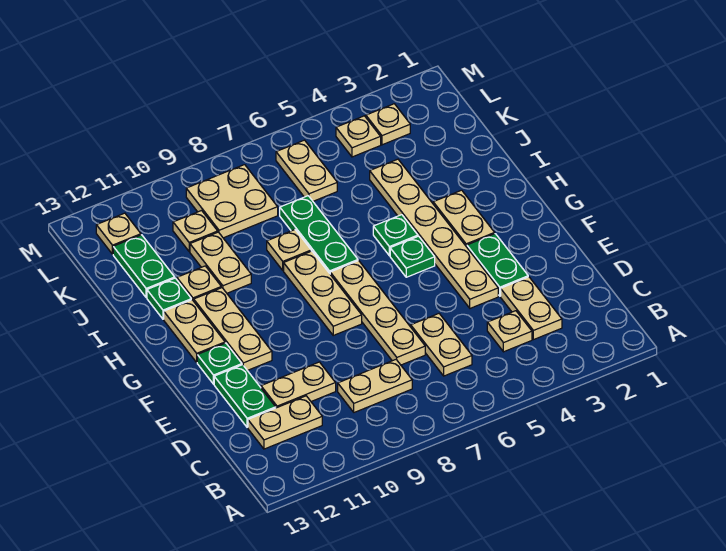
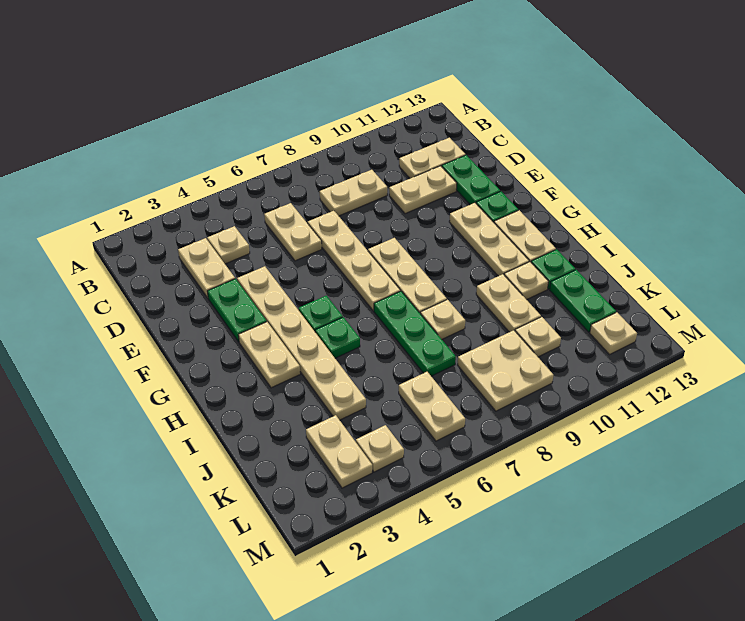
tan 1x1 plate [366,104,410,145] -> tan 1x2 plate [306,415,372,488]

